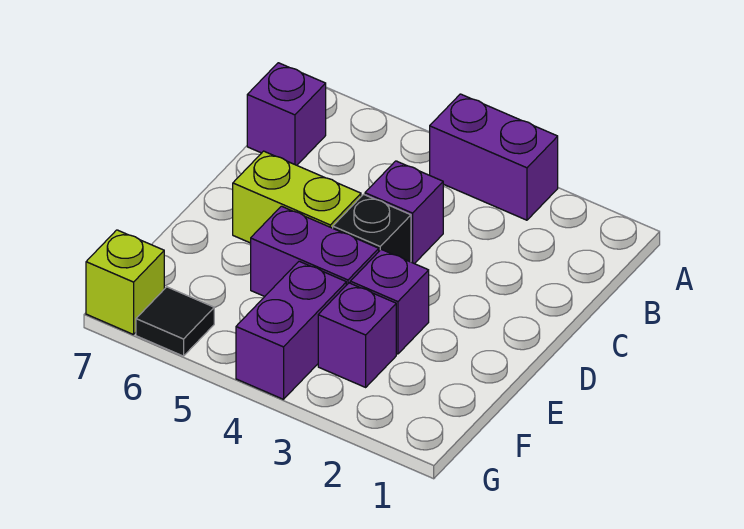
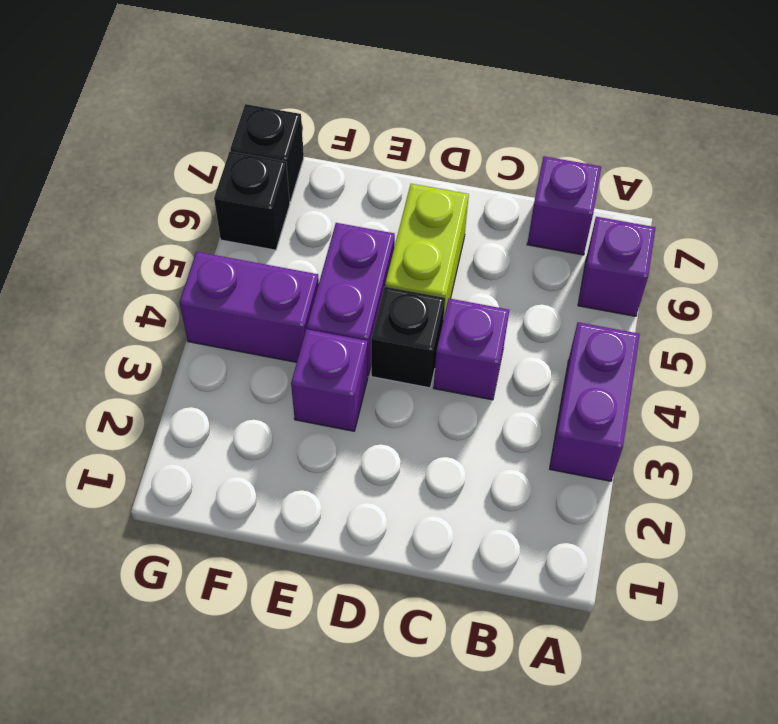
purple 1x1 brick [318,283,396,387] -> purple 1x1 brick moved to [578,217,655,316]
black 1x1 tile [136,287,214,356] -> black 1x1 brick [214,151,290,250]
lime 1x1 brick [86,230,164,335] -> black 1x1 brick [230,104,304,202]

